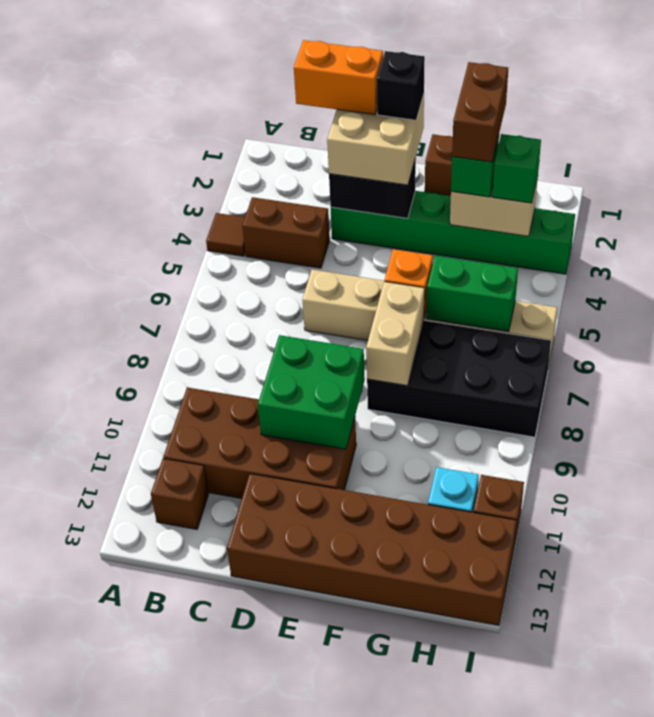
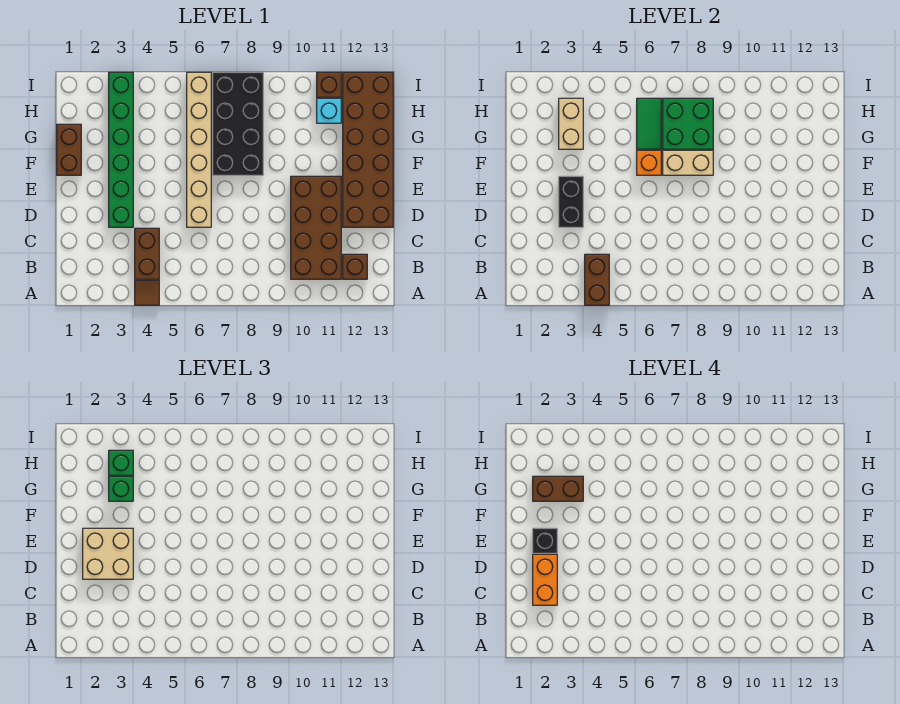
none -> brown 1x2 brick [585,254,609,305]
green 2x2 brick [258,335,365,449] -> green 2x2 brick moved to [663,98,713,149]
green 1x2 brick [427,256,518,332] -> green 1x2 tile [637,98,661,149]

